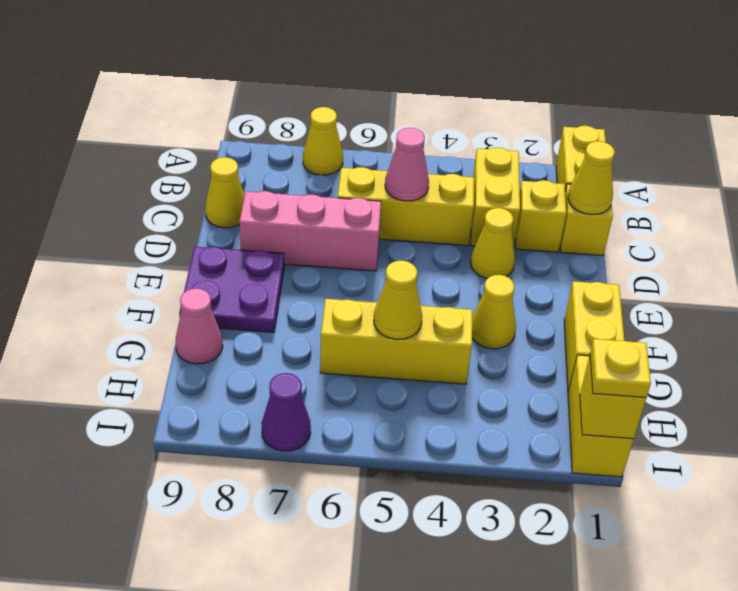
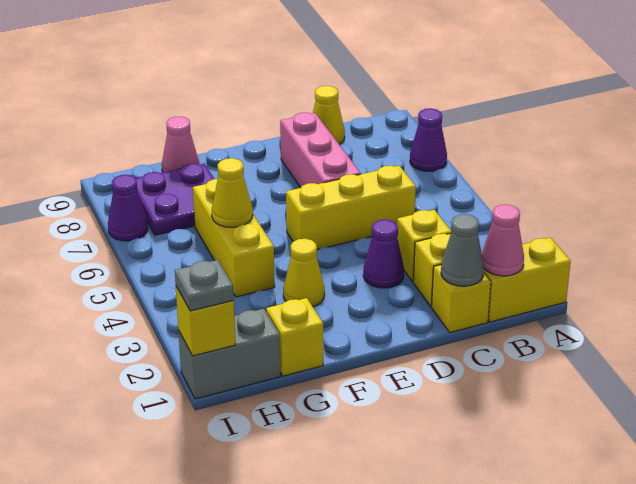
yellow 1x1 cone [303,107,343,175] -> purple 1x1 cone [410,108,447,171]
yellow 1x2 brick [471,148,520,247] -> yellow 1x1 brick [397,210,452,282]
yellow 1x1 cone [568,141,615,215] -> grey 1x1 cone [441,214,484,286]
yellow 1x3 brick [338,167,474,246] -> yellow 1x3 brick turned to [286,166,416,250]
pink 1x1 cone [385,128,429,201] -> pink 1x1 cone moved to [482,204,524,276]
yellow 1x1 cone [471,208,515,279] -> purple 1x1 cone [363,219,404,288]
purple 2x2 plate [179,247,285,333] -> purple 2x2 plate moved to [136,164,214,235]
yellow 1x2 brick [564,281,624,392] -> yellow 1x1 brick [266,298,323,376]
yellow 1x2 brick [568,355,634,477] -> grey 1x2 brick [178,309,280,399]
yellow 1x1 plate [590,339,651,398] -> grey 1x1 plate [175,260,234,311]

